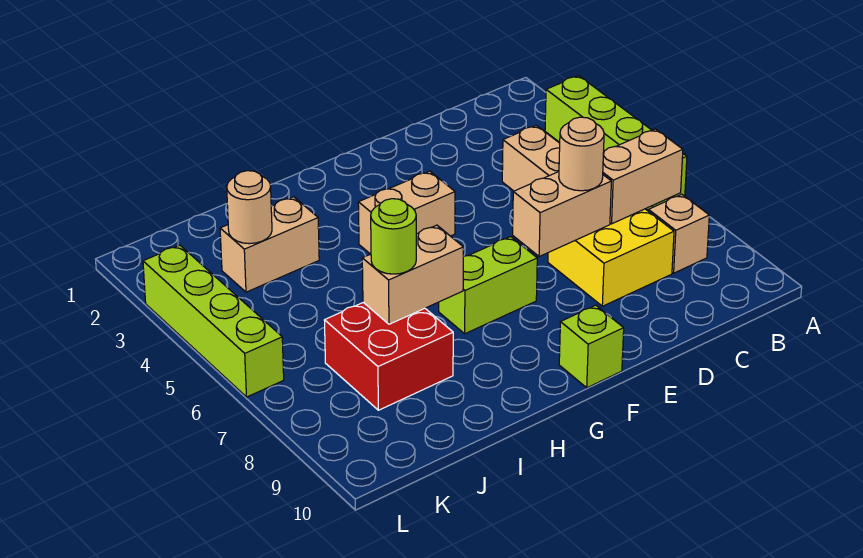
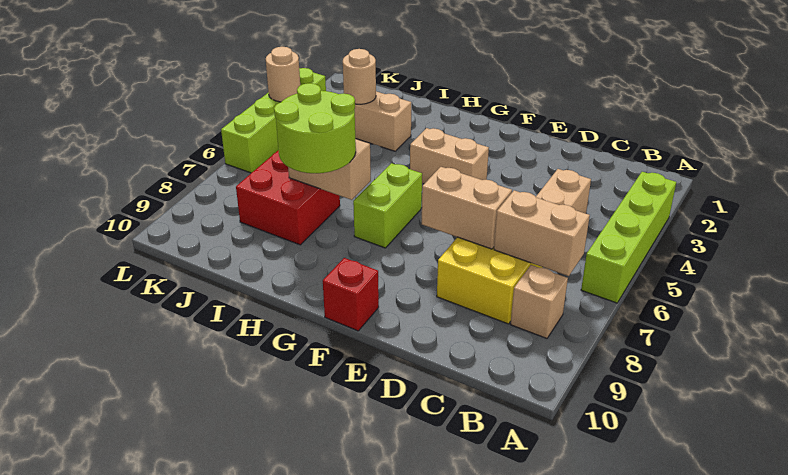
tan 1x1 round brick [559,117,604,191] -> tan 1x1 round brick moved to [266,47,300,102]
lime 1x2 brick [439,237,537,334] -> lime 1x2 brick turned to [353,163,422,248]
lime 1x1 brick [559,305,624,388] -> red 1x1 brick [323,258,379,331]
lime 1x1 round brick [371,199,416,274] -> lime 2x2 round brick [274,83,356,173]

